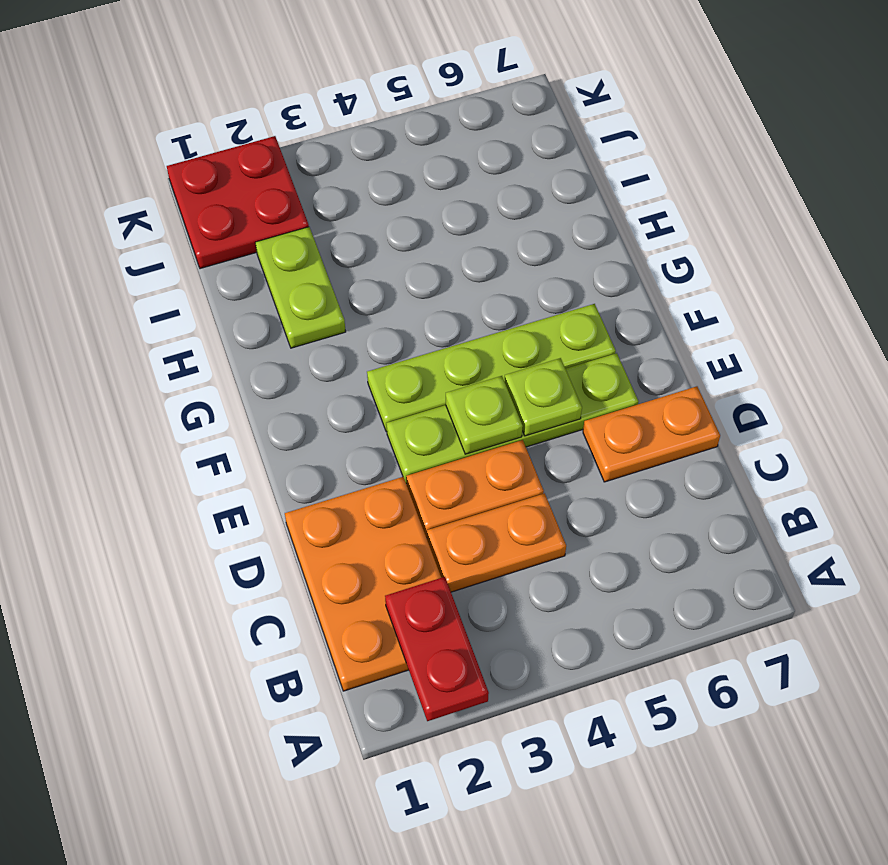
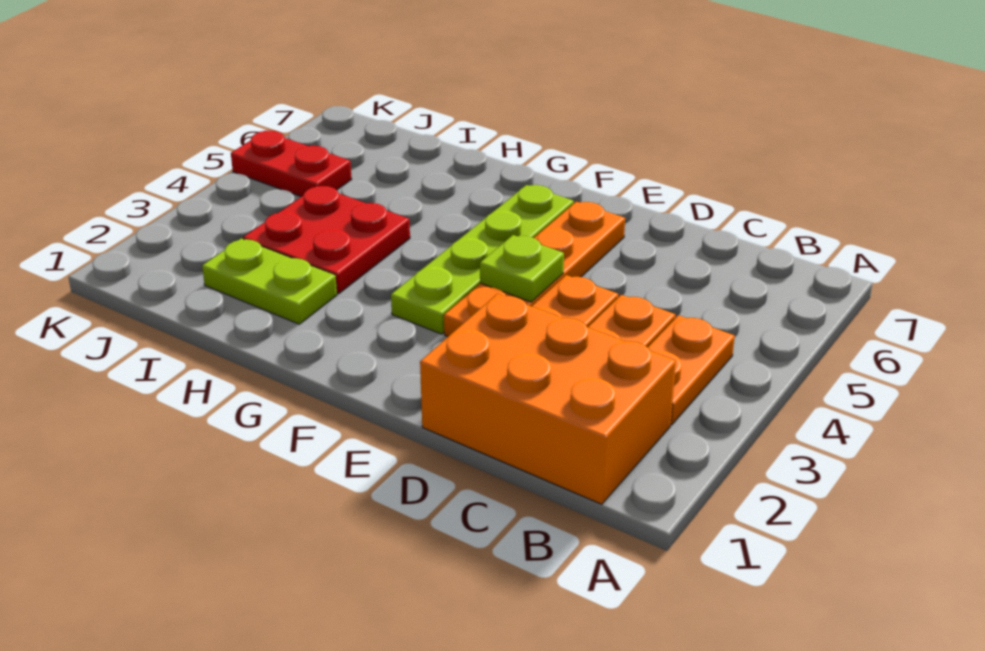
red 1x2 plate [385,577,489,721] -> red 1x2 plate moved to [231,131,352,197]
orange 2x3 plate [285,477,441,691] -> orange 2x3 brick [420,294,676,504]
orange 1x2 plate [583,386,720,482] -> orange 1x2 plate moved to [648,315,735,425]
lime 1x4 plate [386,353,639,484] -> orange 1x4 plate [444,202,625,337]
lime 1x1 plate [504,358,582,436] -> none
red 2x2 plate [167,136,309,269] -> red 2x2 plate moved to [243,186,410,294]

